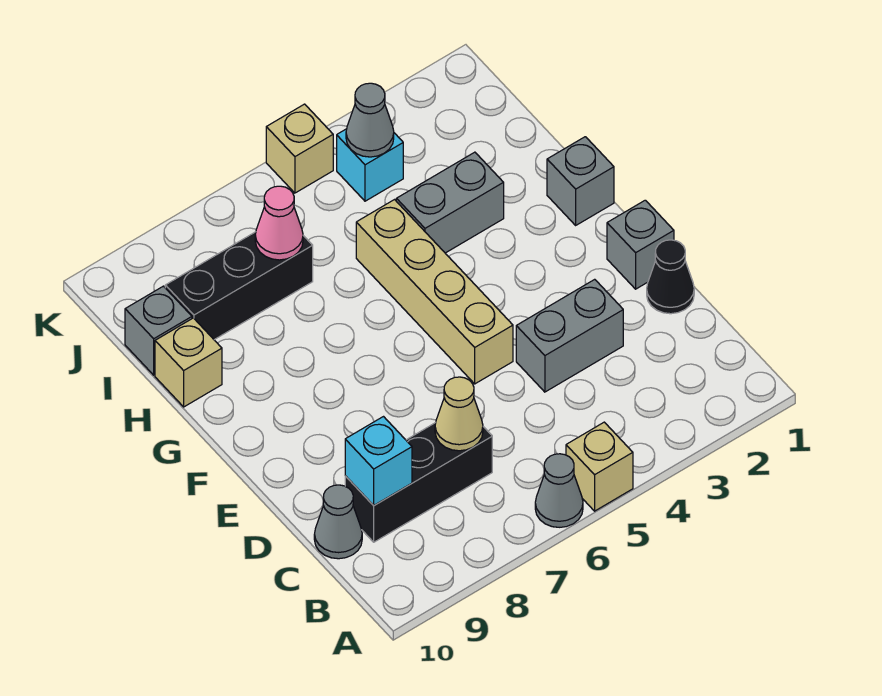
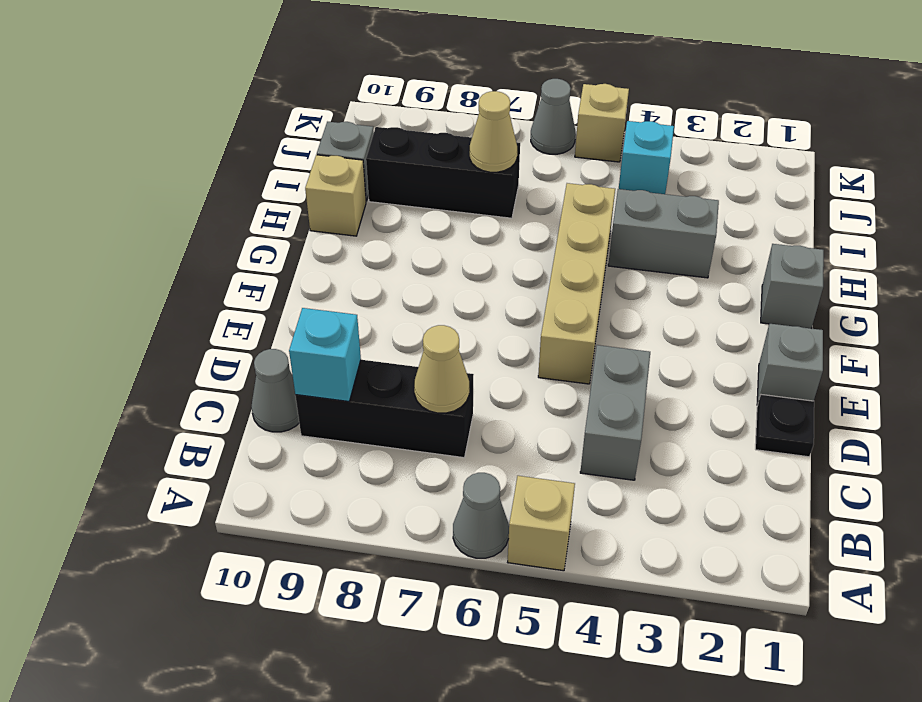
black 1x1 cone [647,240,694,314] -> black 1x1 plate [755,395,814,457]
grey 1x2 brick [516,279,623,392] -> grey 1x2 brick turned to [580,345,650,480]
pink 1x1 cone [255,186,303,260] -> tan 1x1 cone [470,91,517,172]
grey 1x1 cone [346,83,394,157] -> grey 1x1 cone moved to [531,79,576,154]

